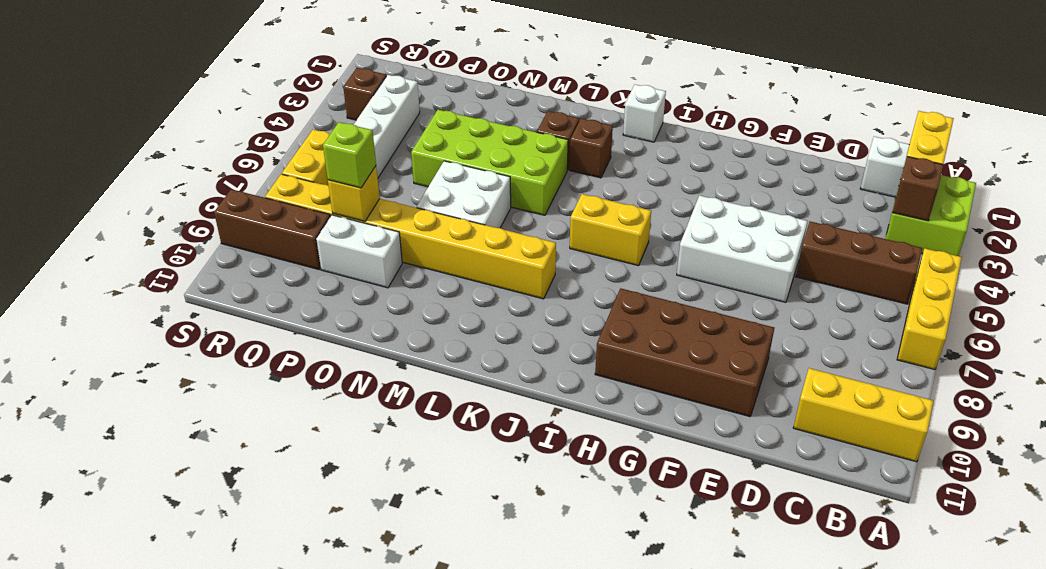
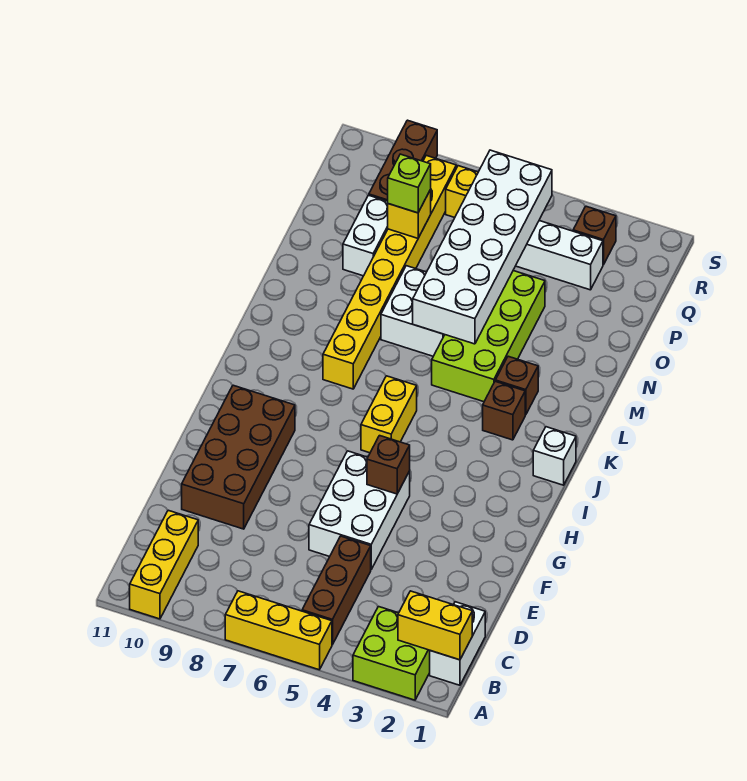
brown 1x1 brick [892,157,943,221] -> brown 1x1 brick moved to [367,436,410,494]
none -> white 2x6 brick [413,150,552,344]

